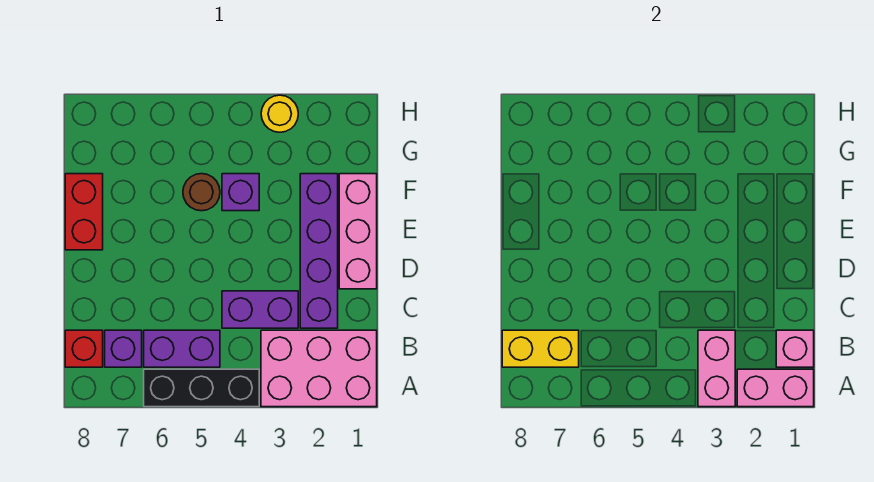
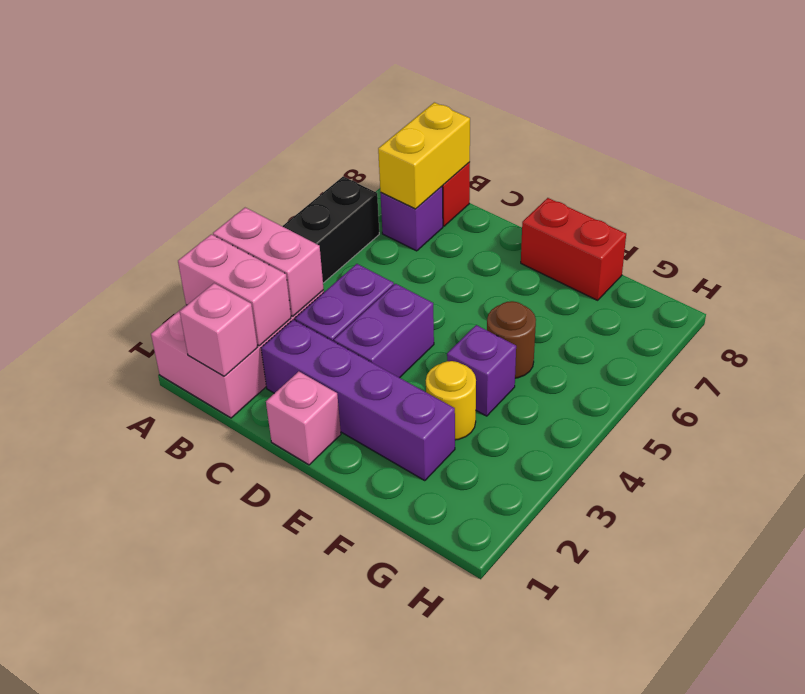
pink 1x2 brick [737,369,814,407] -> pink 1x2 brick turned to [178,234,291,346]
purple 1x2 brick [144,330,220,367] -> purple 1x2 brick moved to [334,284,434,378]
pink 1x3 brick [339,174,377,289] -> pink 1x1 brick [266,371,341,465]
yellow 1x1 round brick [261,95,298,132] -> yellow 1x1 round brick moved to [426,361,476,440]

